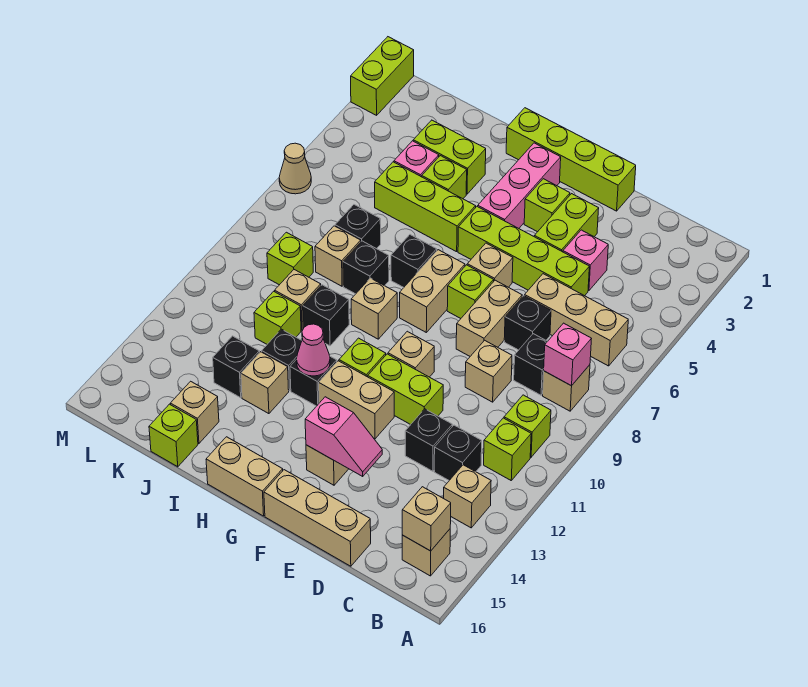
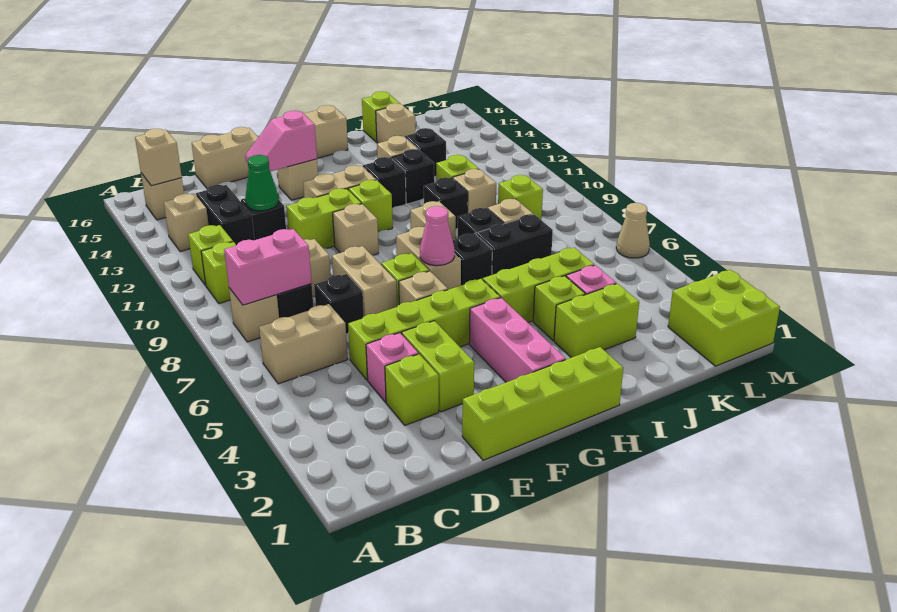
tan 1x3 brick [525,274,628,366] -> tan 1x2 brick [259,304,348,384]
pink 1x1 brick [544,323,591,386] -> pink 1x2 brick [224,229,312,305]
black 1x1 brick [434,425,482,480] -> black 1x2 brick [196,185,255,245]
none -> green 1x1 cone [245,155,279,211]
tan 1x3 brick [264,470,371,566] -> tan 1x2 brick [192,127,258,188]
lime 1x1 brick [524,179,570,232] -> lime 1x1 brick moved to [385,354,439,425]
pink 1x1 cone [297,324,330,376] -> pink 1x1 cone moved to [420,206,455,266]
black 1x1 brick [335,205,381,249] -> black 1x2 brick [476,215,553,275]
lime 1x2 brick [351,37,414,115] -> lime 2x2 brick [668,270,780,366]

